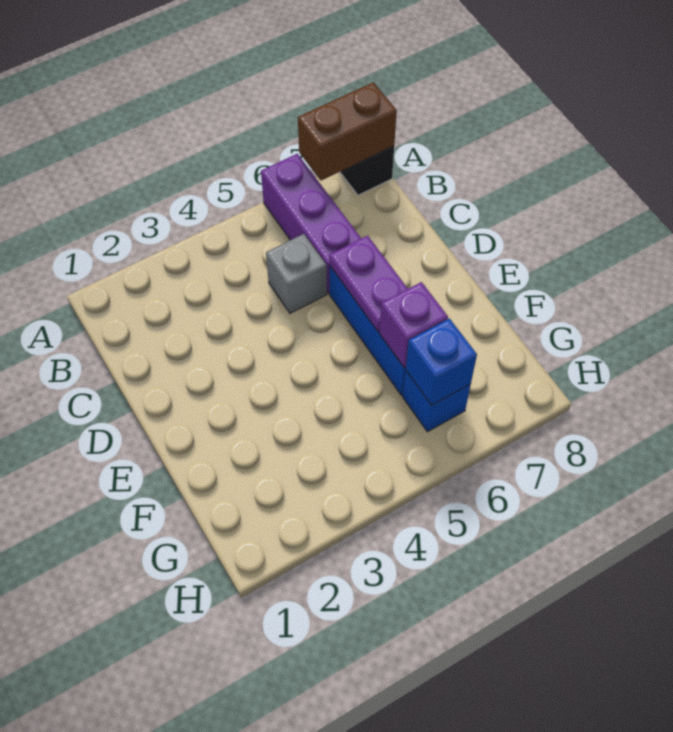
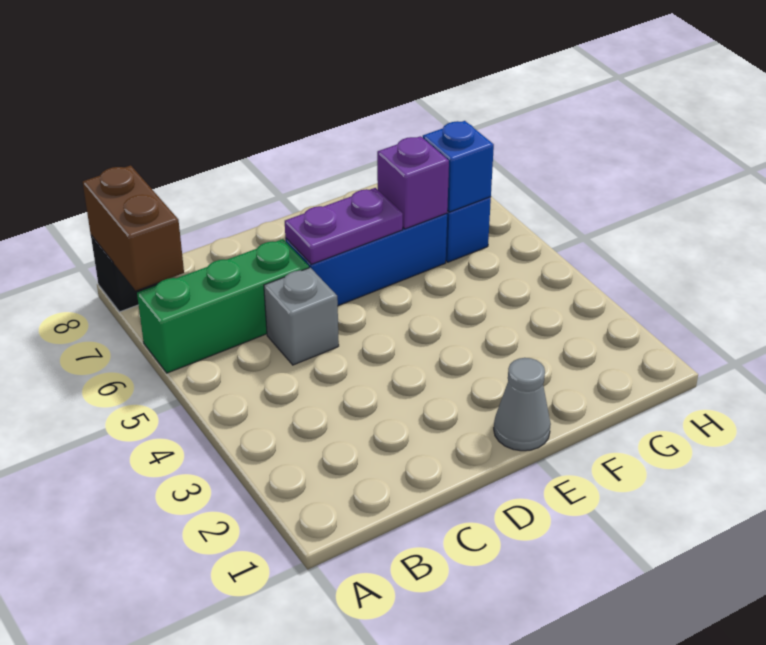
purple 1x3 brick [261,154,361,294] -> green 1x3 brick [137,239,309,373]
none -> grey 1x1 cone [494,358,551,451]

